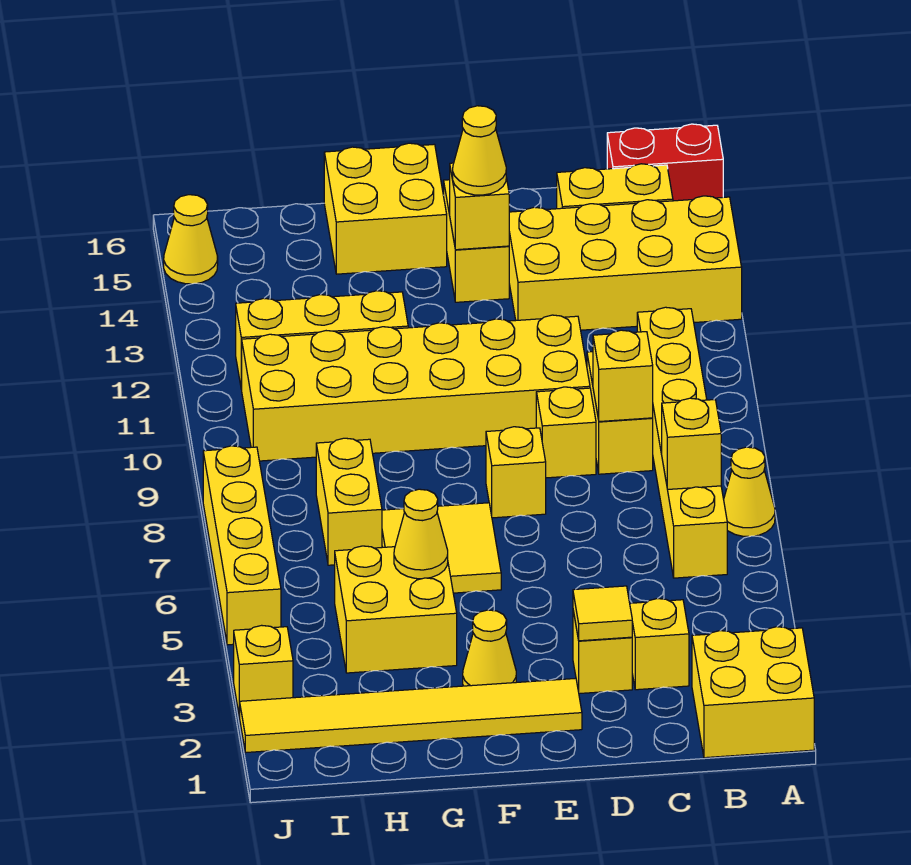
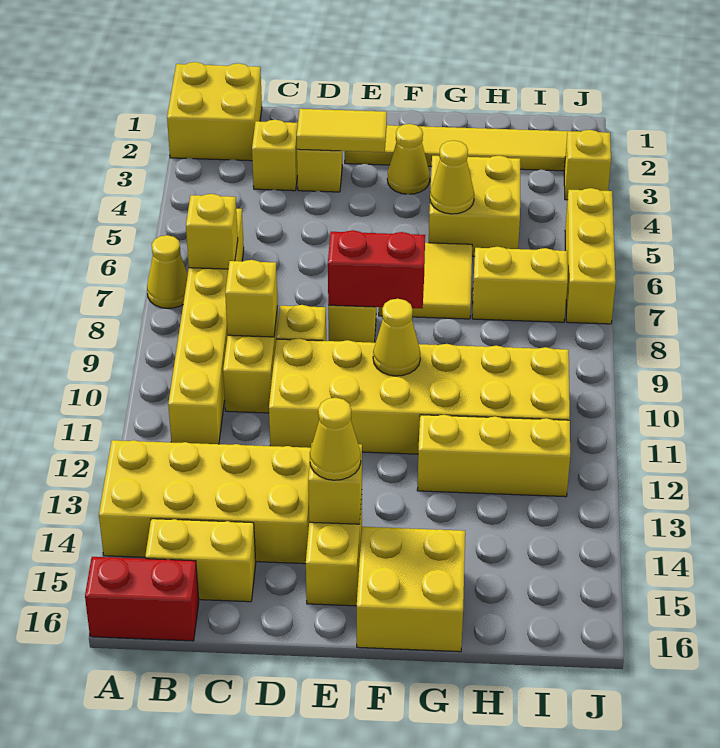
yellow 1x1 tile [573,586,632,641] -> yellow 1x2 tile [297,109,387,152]
none -> red 1x2 brick [328,230,425,308]
yellow 1x2 brick [316,438,382,565] -> yellow 1x2 brick turned to [472,247,568,322]
yellow 1x4 brick [203,446,281,645] -> yellow 1x3 brick [565,188,616,324]
yellow 1x1 cone [164,195,218,284] -> yellow 1x1 cone moved to [373,299,420,376]

